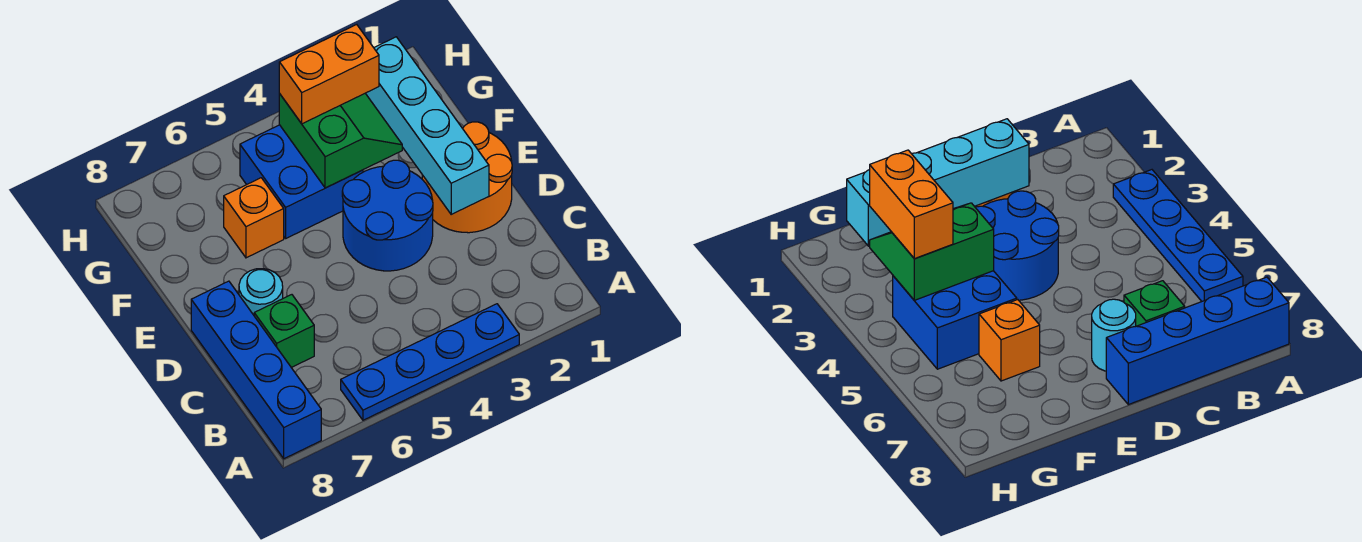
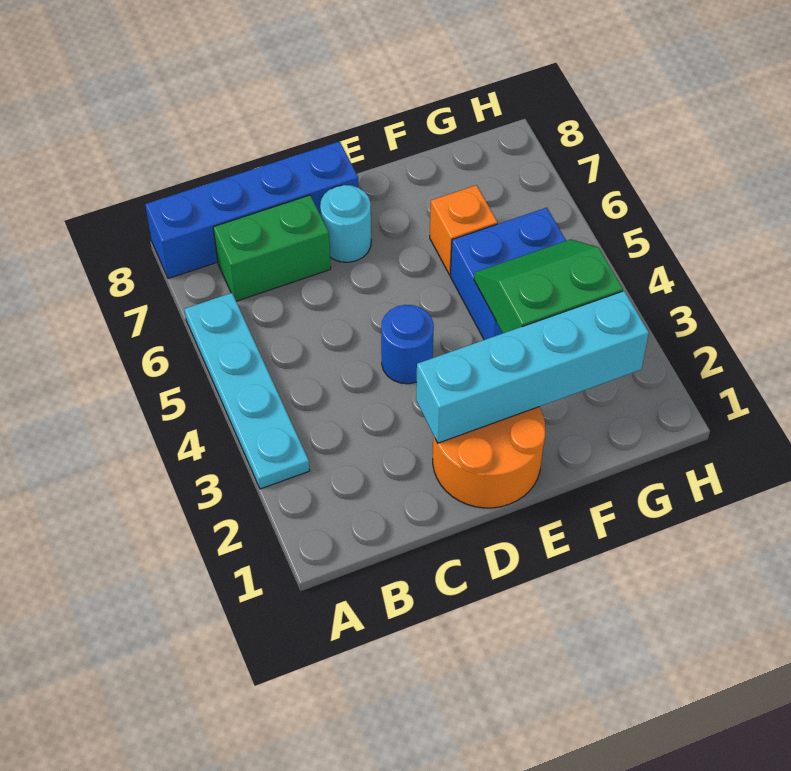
blue 1x4 plate [341,304,519,420] -> cyan 1x4 plate [184,293,310,489]
green 1x1 brick [254,295,314,367] -> green 1x2 brick [213,195,331,301]
blue 2x2 round brick [342,160,433,271] -> blue 1x1 round brick [381,305,434,384]
green 2x2 slope [279,93,402,188] -> green 2x2 slope turned to [474,239,623,333]
orange 1x2 brick [279,25,379,124] -> none

